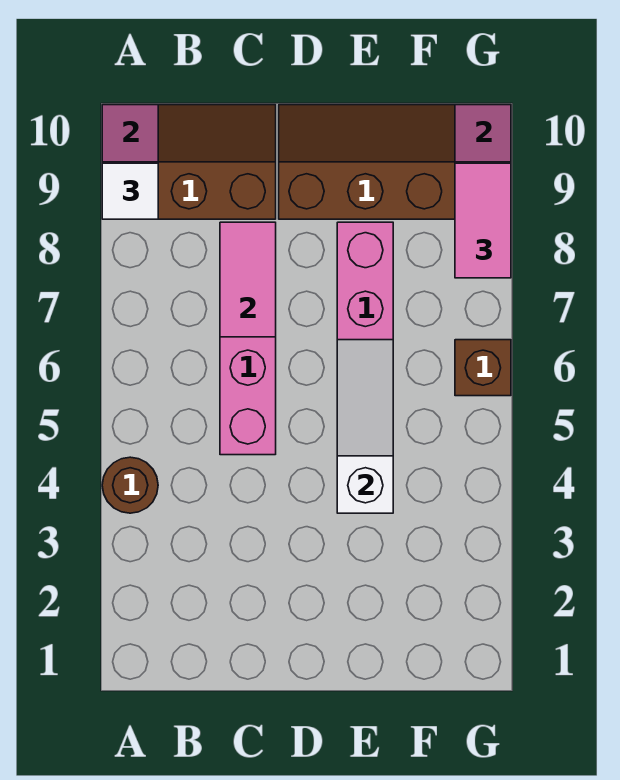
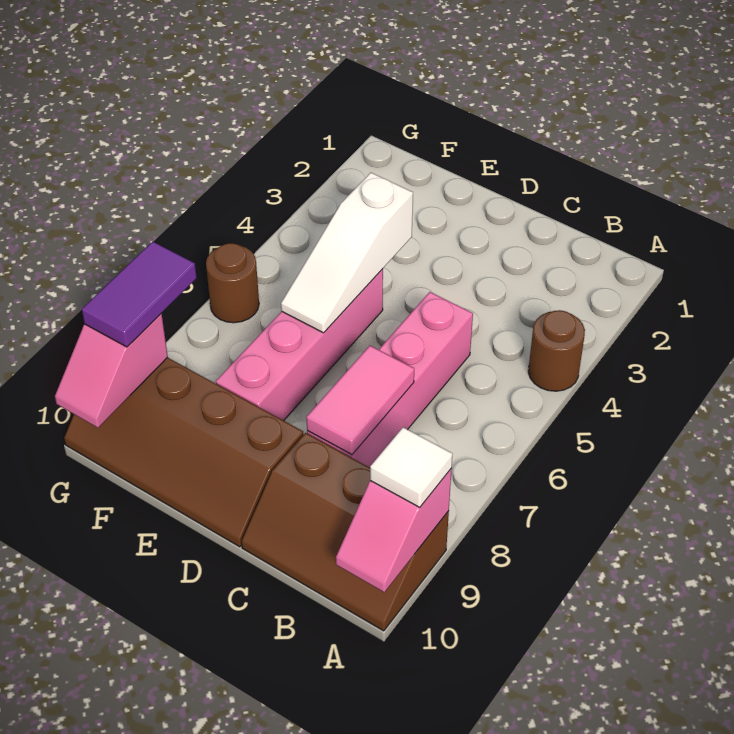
brown 1x1 brick [455,340,511,396] -> brown 1x1 round brick [206,243,259,323]
pink 1x2 tile [455,163,511,278] -> purple 1x2 tile [82,242,197,347]

